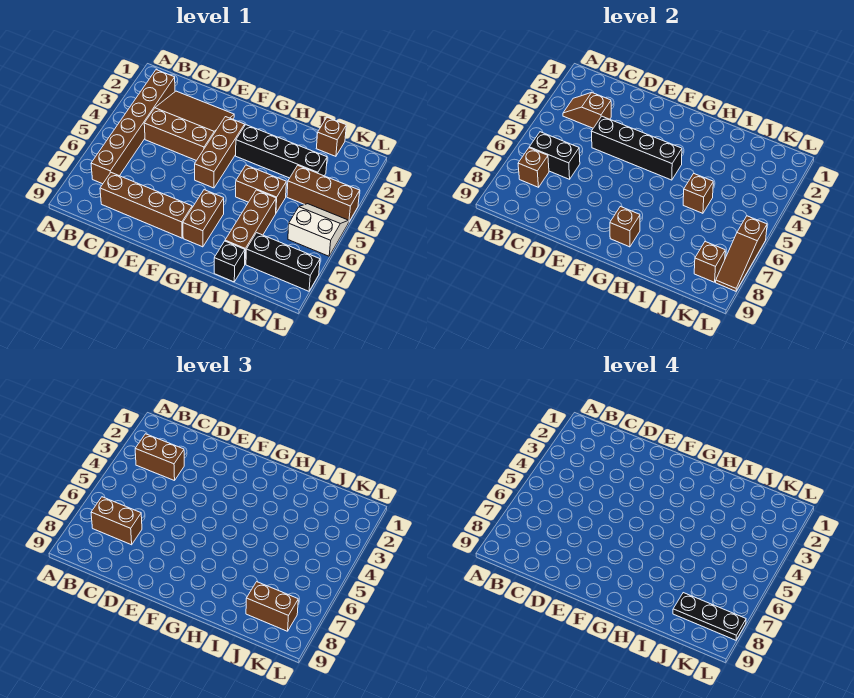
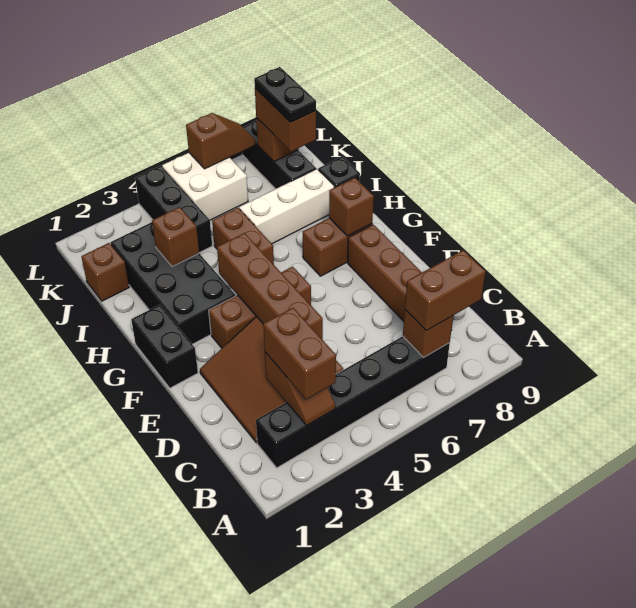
brown 1x6 brick [91,70,175,184] -> black 1x6 brick [256,336,450,468]
black 1x2 brick [529,132,580,179] -> black 1x2 brick moved to [131,305,198,388]
brown 1x2 brick [91,497,142,545] -> brown 1x2 brick turned to [405,250,485,331]
black 1x4 brick [591,116,682,180] -> brown 1x4 brick [217,233,323,340]
black 1x4 brick [236,125,327,178] -> black 2x4 brick [111,222,235,344]
brown 1x1 brick [683,174,713,213] -> brown 1x1 brick moved to [152,207,199,267]
brown 1x3 brick [225,190,276,264] -> white 1x3 brick [239,169,334,244]
brown 1x3 brick [287,165,360,221] -> black 1x3 brick [135,166,212,253]
black 1x3 plate [673,593,746,640] -> black 1x2 plate [254,67,316,122]
white 2x2 slope [288,204,349,256] -> white 2x2 brick [162,153,248,220]
brown 1x3 slope [716,216,767,291] -> brown 1x2 slope [186,113,256,169]

